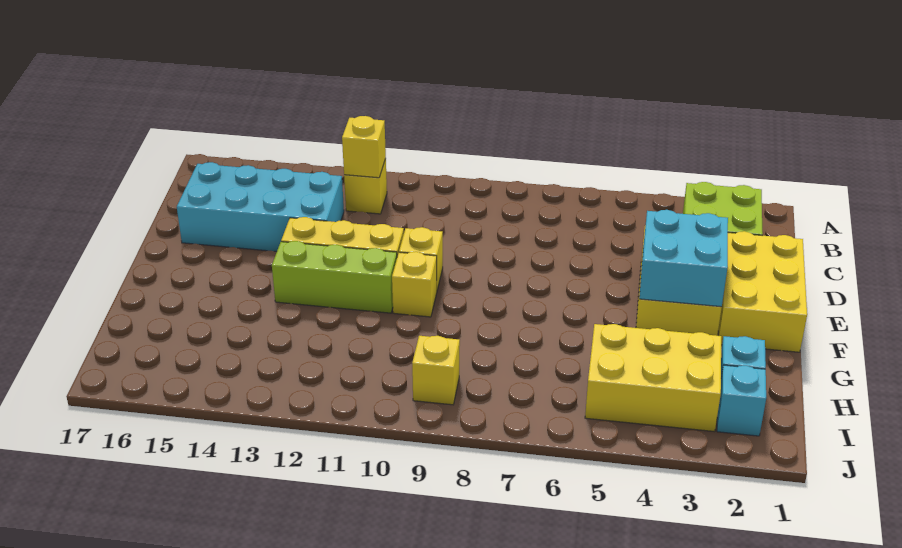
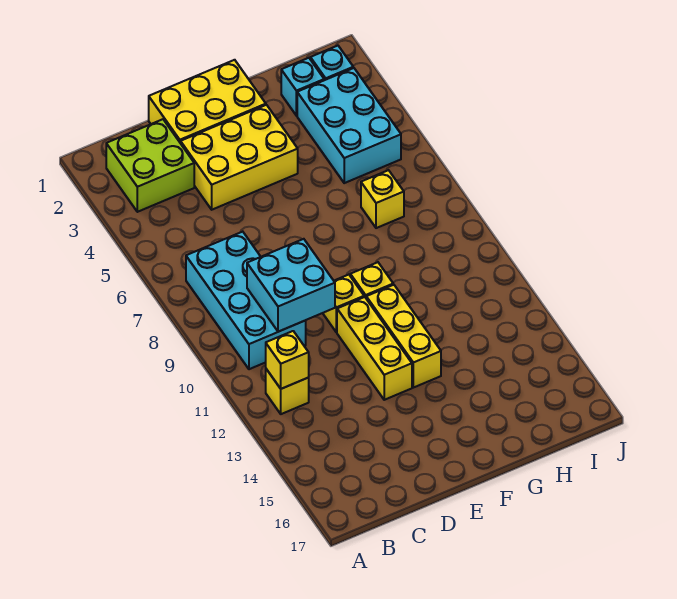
cyan 2x4 brick [177,162,344,252] -> cyan 2x4 brick moved to [186,232,306,369]
cyan 2x2 brick [639,210,728,307] -> cyan 2x2 brick moved to [247,239,335,332]
lime 1x3 brick [272,241,397,313] -> yellow 1x3 brick [366,285,441,388]
yellow 2x3 brick [585,324,721,432] -> cyan 2x3 brick [297,68,401,183]
yellow 1x1 brick [412,336,460,405] -> yellow 1x1 brick moved to [361,170,404,228]

